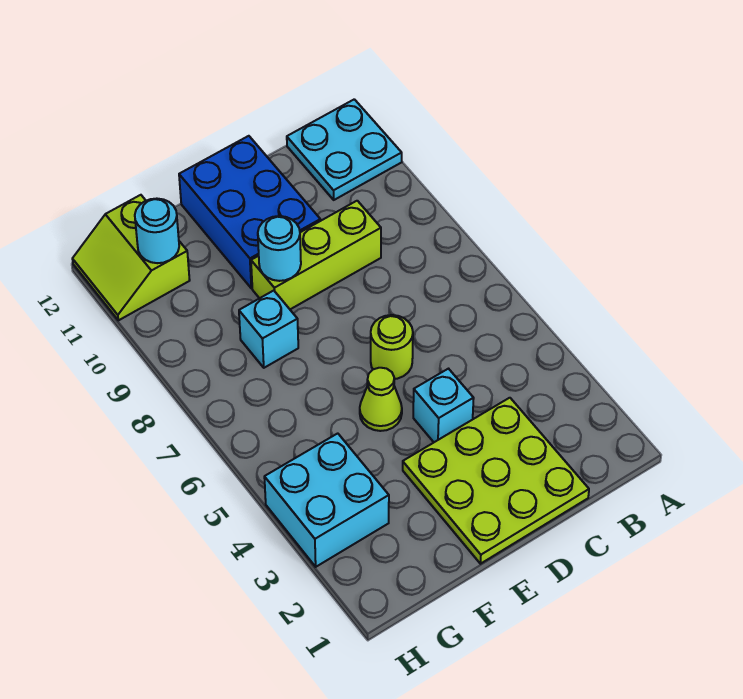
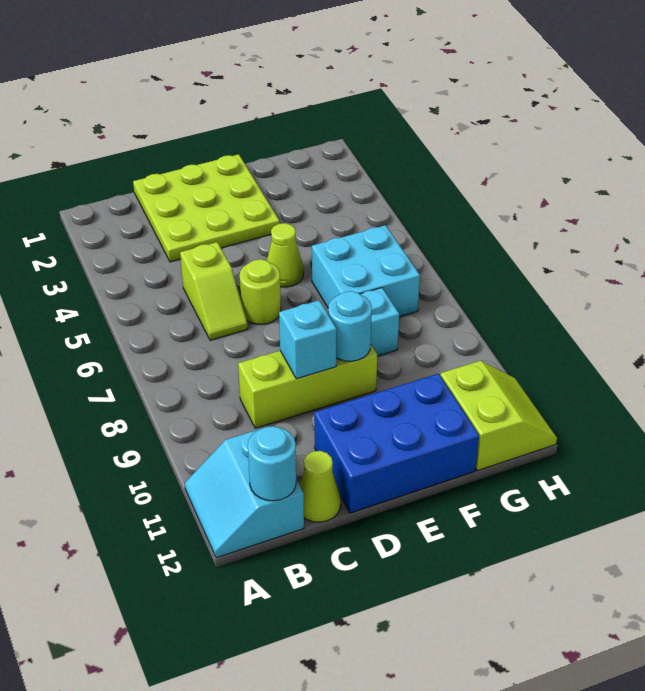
cyan 2x2 plate [287,99,402,200] -> cyan 2x2 slope [185,426,304,558]
none -> lime 1x2 slope [180,242,248,340]
none -> lime 1x1 cone [300,451,341,522]
cyan 1x1 brick [413,369,474,442] -> cyan 1x1 brick moved to [279,300,337,379]
blue 2x3 brick [179,136,320,288] -> blue 2x3 brick turned to [314,374,479,513]
cyan 2x2 brick [264,433,389,567] -> cyan 2x2 brick moved to [312,225,420,317]
cyan 1x1 round brick [135,199,179,263] -> cyan 1x1 round brick moved to [248,426,296,501]

